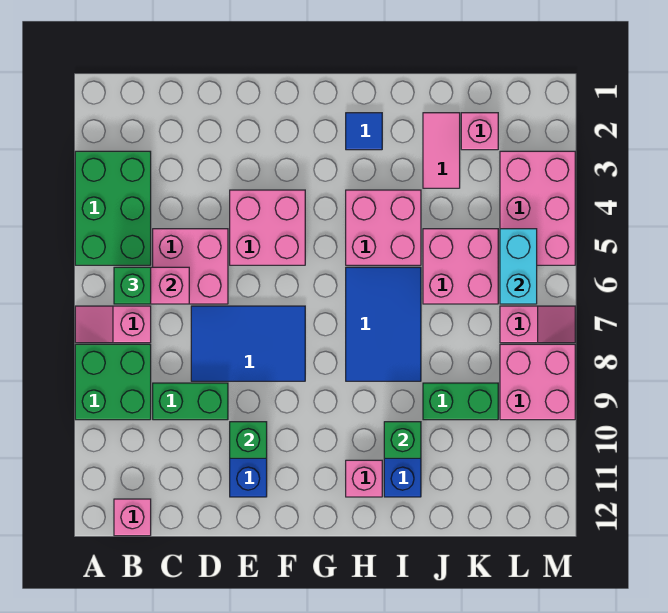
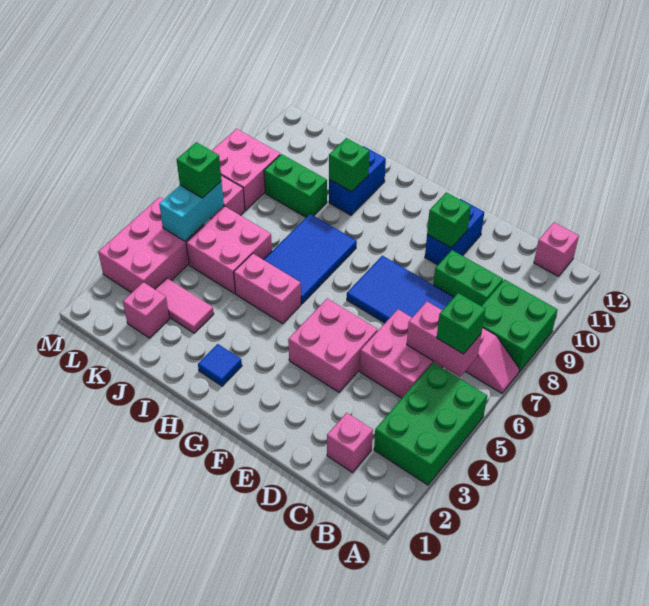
pink 2x2 brick [346,190,421,265] -> pink 1x2 brick [234,254,301,324]
pink 1x1 brick [346,460,382,497] -> pink 1x1 brick moved to [327,413,373,473]
pink 1x2 tile [423,113,460,188] -> pink 1x2 tile turned to [155,278,214,333]
none -> green 1x1 brick [177,142,221,198]

